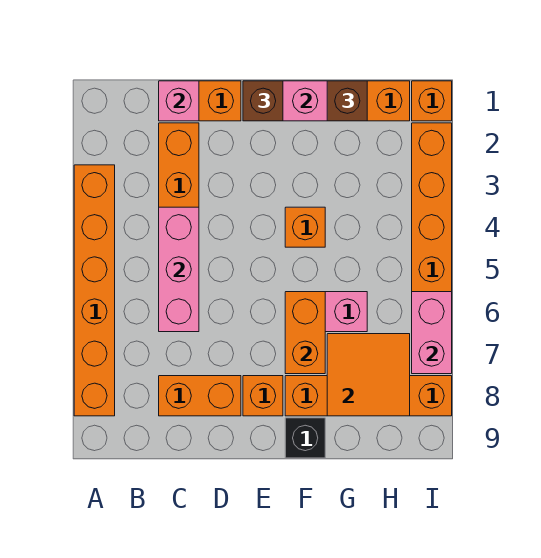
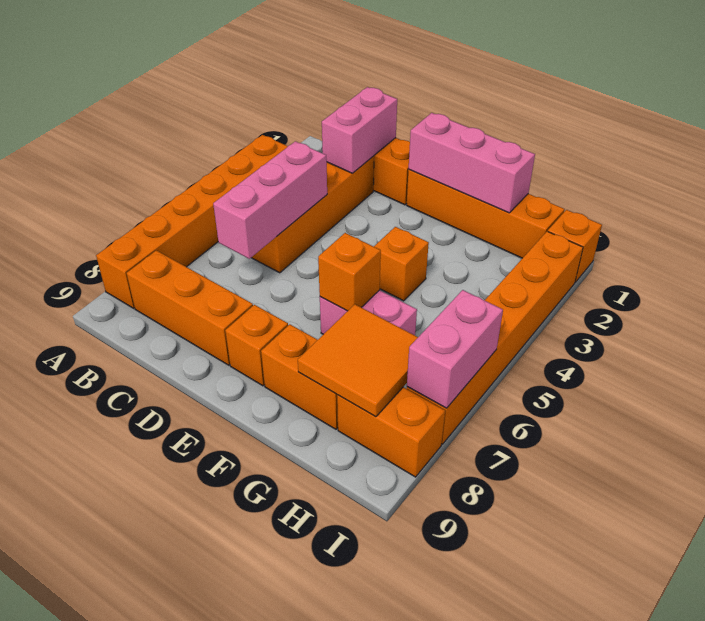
pink 1x1 brick [159,81,199,121] -> pink 1x2 brick [322,87,397,173]
orange 1x2 brick [159,376,241,416] -> orange 1x3 brick [127,250,253,365]
brown 1x1 brick [243,81,283,121] -> none
orange 1x2 brick [285,292,325,374] -> orange 1x1 brick [318,233,381,311]
black 1x1 brick [285,418,325,458] -> none
brown 1x1 brick [327,81,367,121] -> none

